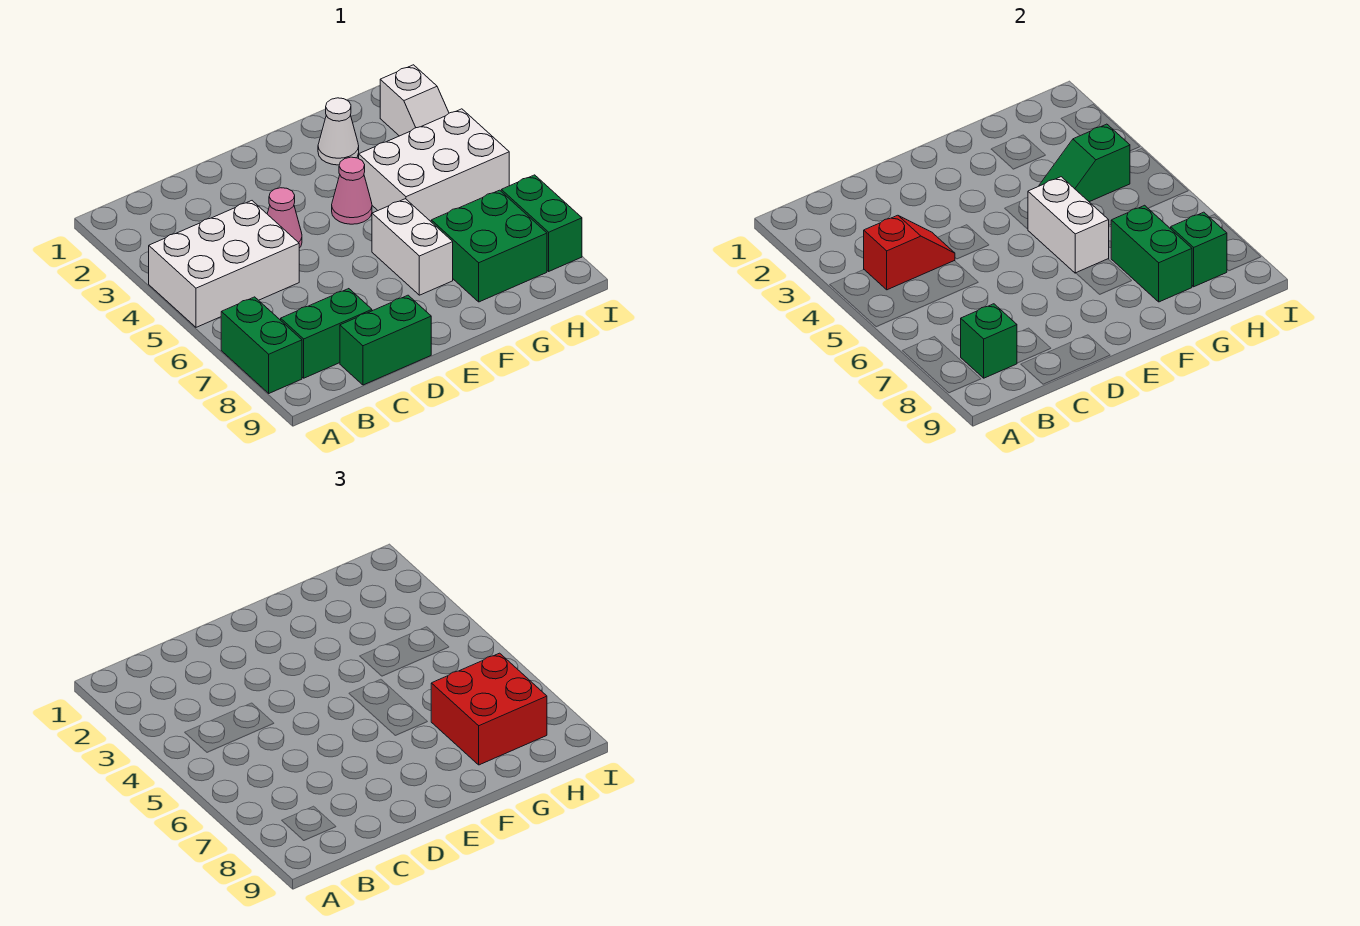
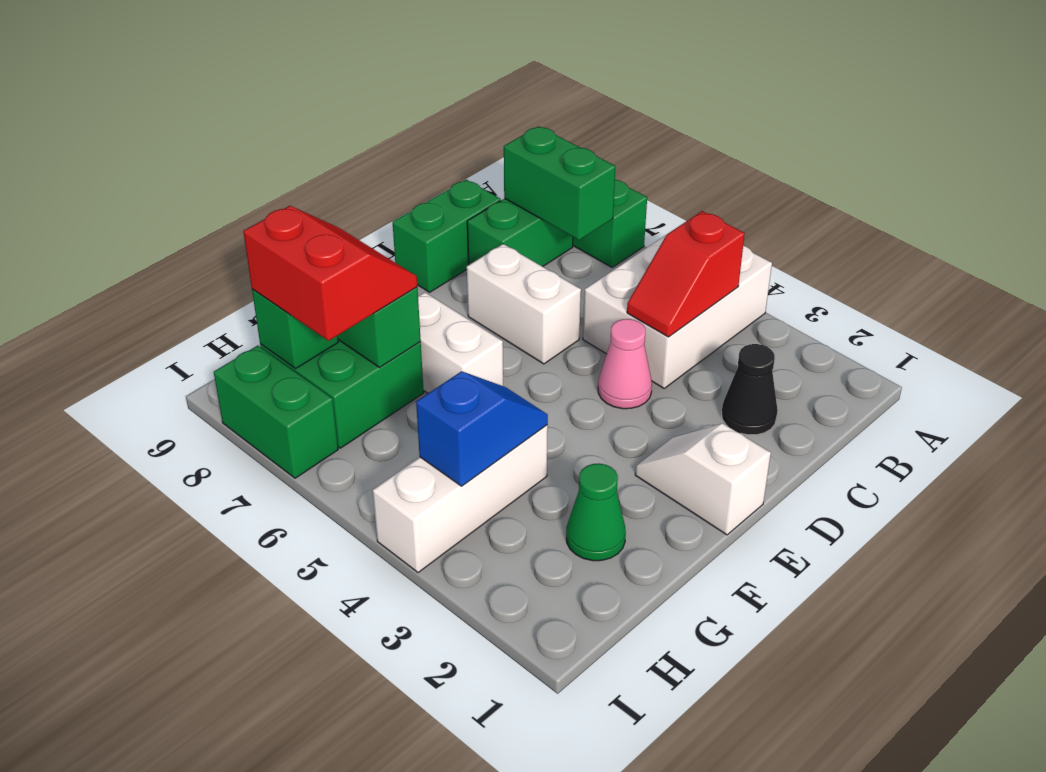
green 1x1 brick [961,304,1017,378] -> green 1x2 brick [504,126,615,240]
none -> black 1x1 cone [722,344,778,435]
pink 1x1 cone [332,157,372,224] -> none
white 1x2 brick [1028,177,1109,273] -> white 1x2 brick moved to [467,244,581,364]
white 1x1 cone [318,98,359,165] -> green 1x1 cone [566,464,626,561]
white 2x3 brick [359,109,509,221] -> white 1x3 brick [373,425,548,573]
green 1x2 slope [1039,124,1130,202] -> blue 1x2 slope [416,371,548,486]
red 2x2 brick [431,653,547,765] -> red 2x2 slope [243,206,417,341]
white 1x2 slope [380,65,449,136] -> white 1x2 slope moved to [635,423,771,535]

